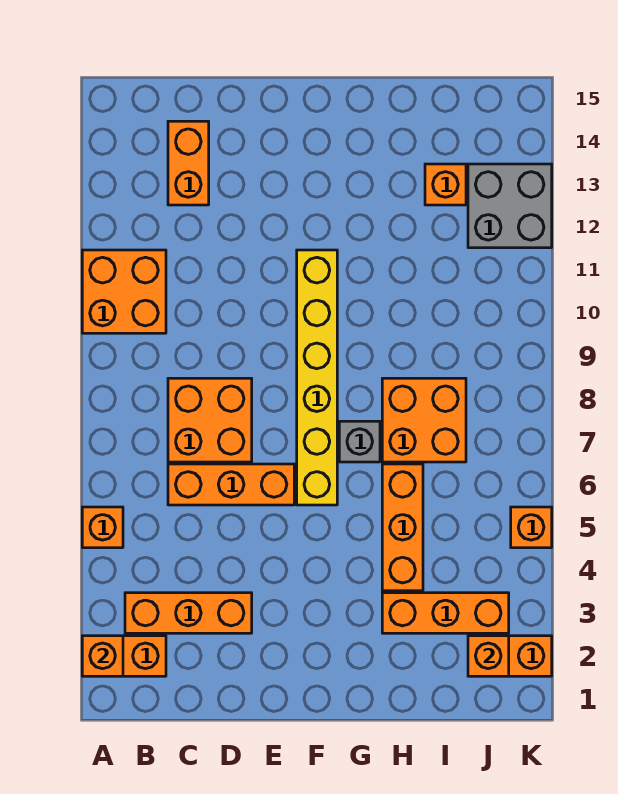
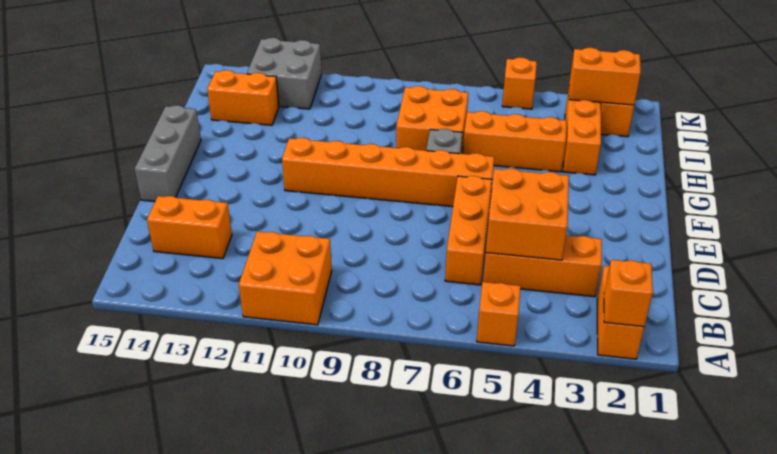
orange 1x3 brick [125,593,252,633] -> orange 1x3 brick turned to [483,236,602,297]
orange 2x2 brick [168,378,252,462] -> orange 2x2 brick moved to [486,169,569,260]
none -> grey 1x3 brick [135,105,201,202]
yellow 1x6 brick [297,250,337,505] -> orange 1x6 brick [282,138,494,207]
orange 1x1 brick [425,164,466,205] -> orange 1x2 brick [207,70,279,125]
orange 1x1 brick [468,636,509,676] -> orange 1x2 brick [569,48,641,105]

